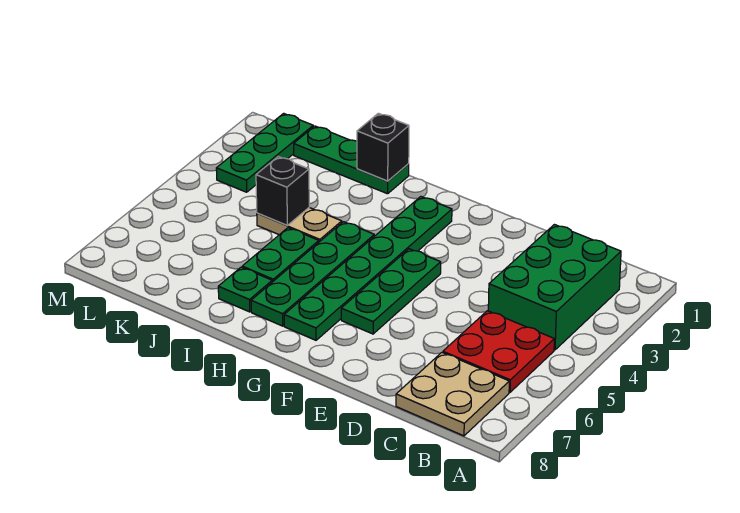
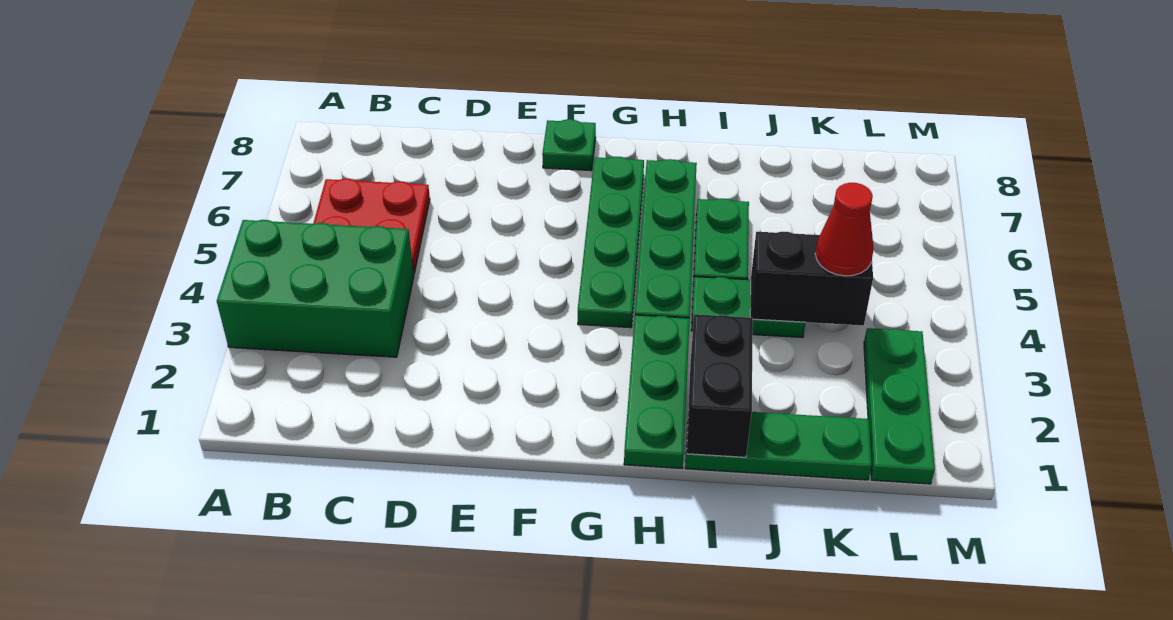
green 2x3 brick [488,225,621,350] -> green 2x3 brick turned to [217,220,414,357]
tan 2x2 plate [396,352,509,436] -> none
green 1x3 plate [341,249,441,334] -> green 1x3 plate moved to [624,315,690,468]
green 1x6 plate [284,197,452,340] -> green 1x4 plate [578,157,644,328]
black 1x1 brick [357,113,409,181] -> black 1x2 brick [687,314,753,457]
tan 1x2 plate [257,208,342,242] -> green 1x2 plate [691,277,805,337]
green 1x1 plate [218,267,272,312] -> green 1x1 plate moved to [542,119,596,171]
black 1x1 brick [256,157,309,225] -> black 1x2 brick [750,231,873,326]
none -> red 1x1 cone [815,183,874,276]

